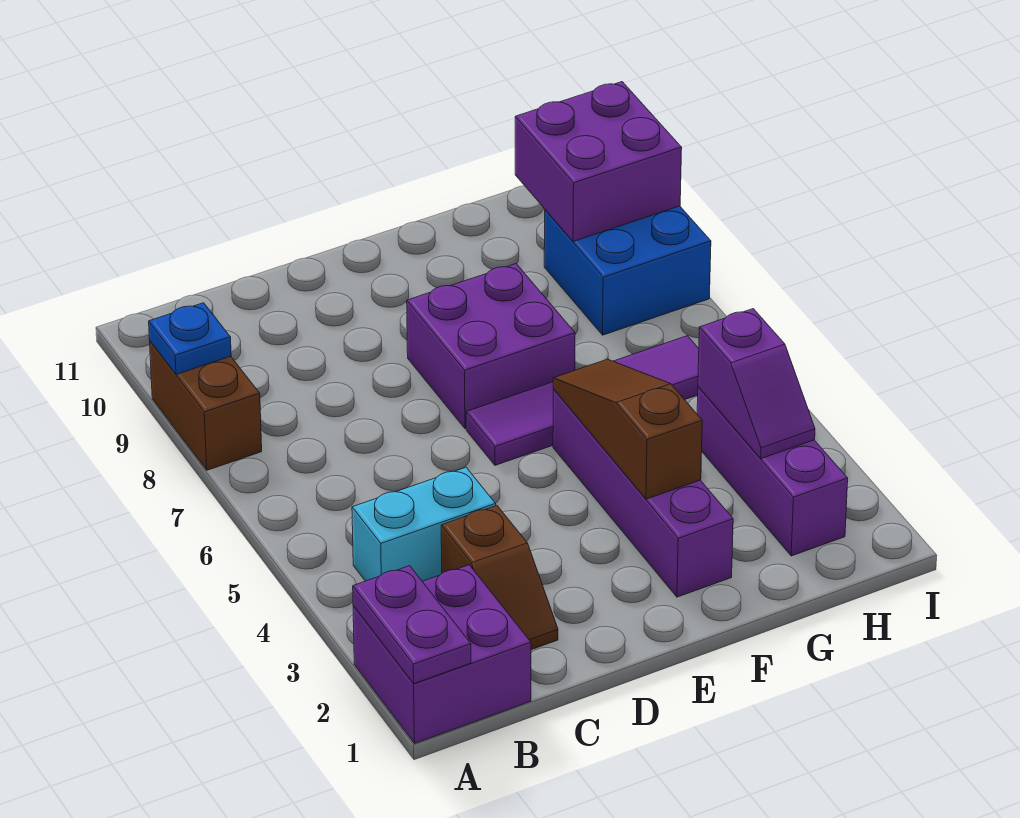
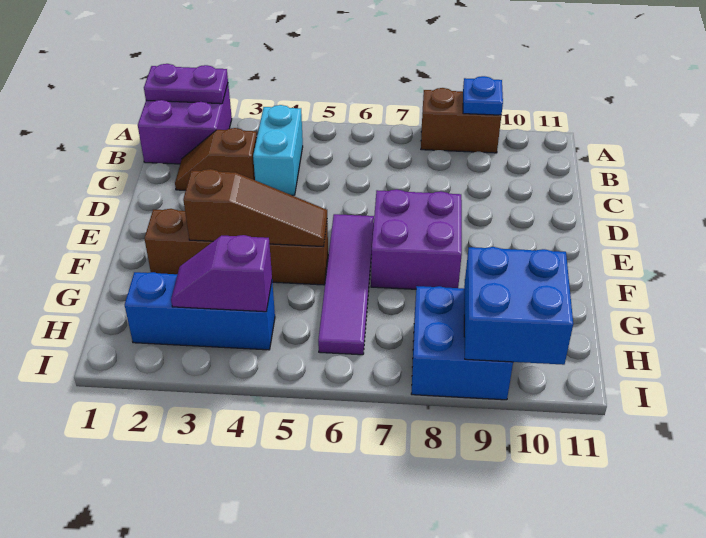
purple 1x4 brick [553,390,733,597] -> brown 1x4 brick [144,209,328,285]
purple 1x3 brick [697,387,848,556] -> blue 1x3 brick [125,272,275,350]
purple 2x2 brick [515,82,682,242] -> blue 2x2 brick [464,247,573,365]

